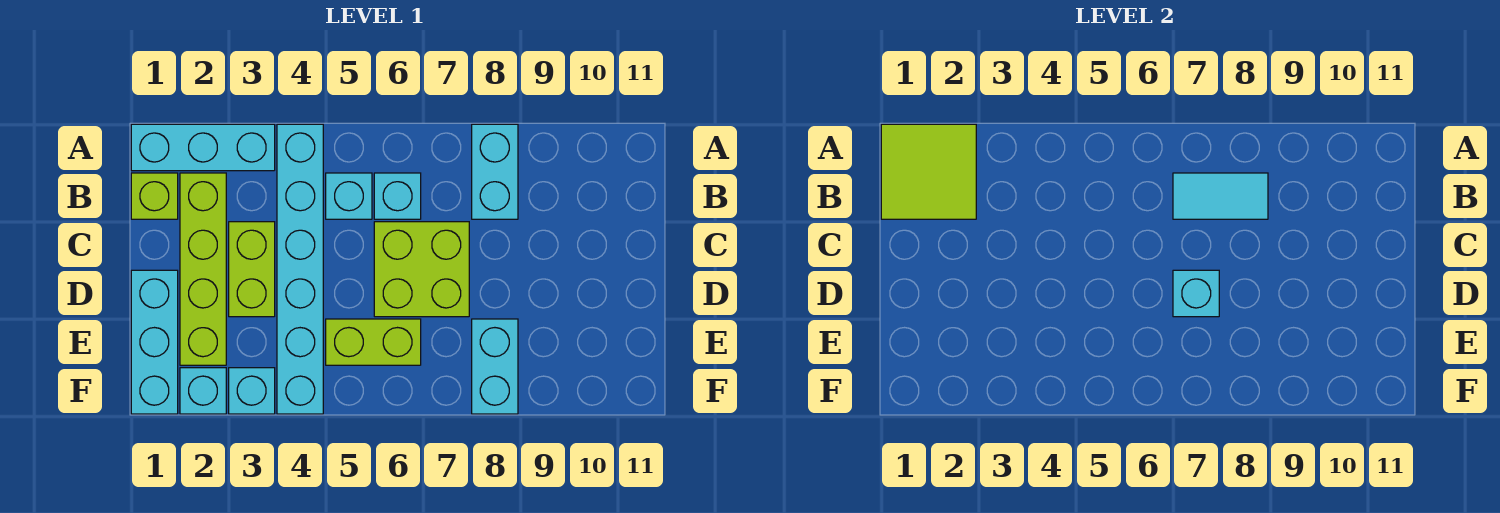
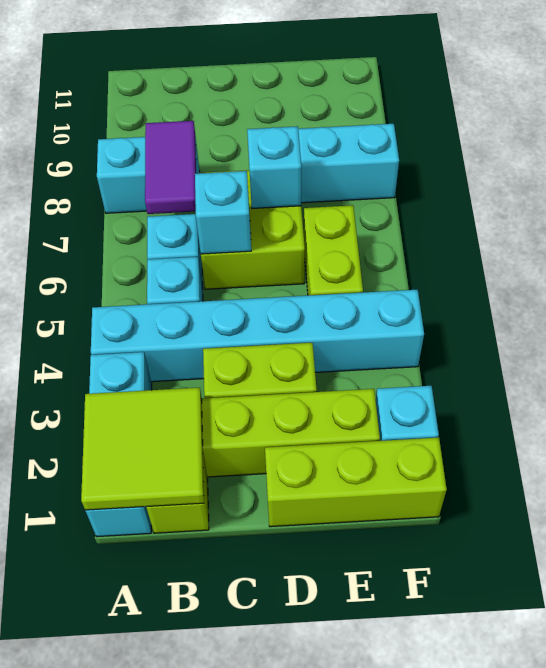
cyan 1x2 tile [1173,173,1268,219] -> purple 1x2 tile [145,121,196,214]
cyan 1x3 brick [131,270,178,414] -> lime 1x3 brick [265,437,447,527]
cyan 1x1 brick [229,368,275,414] -> cyan 1x1 brick moved to [195,171,251,254]

